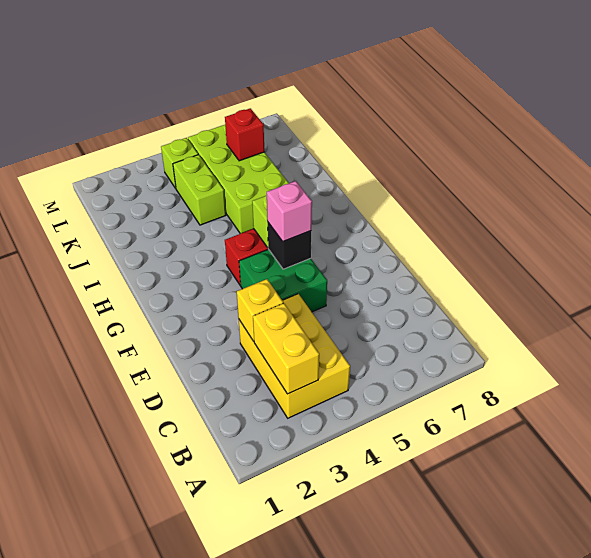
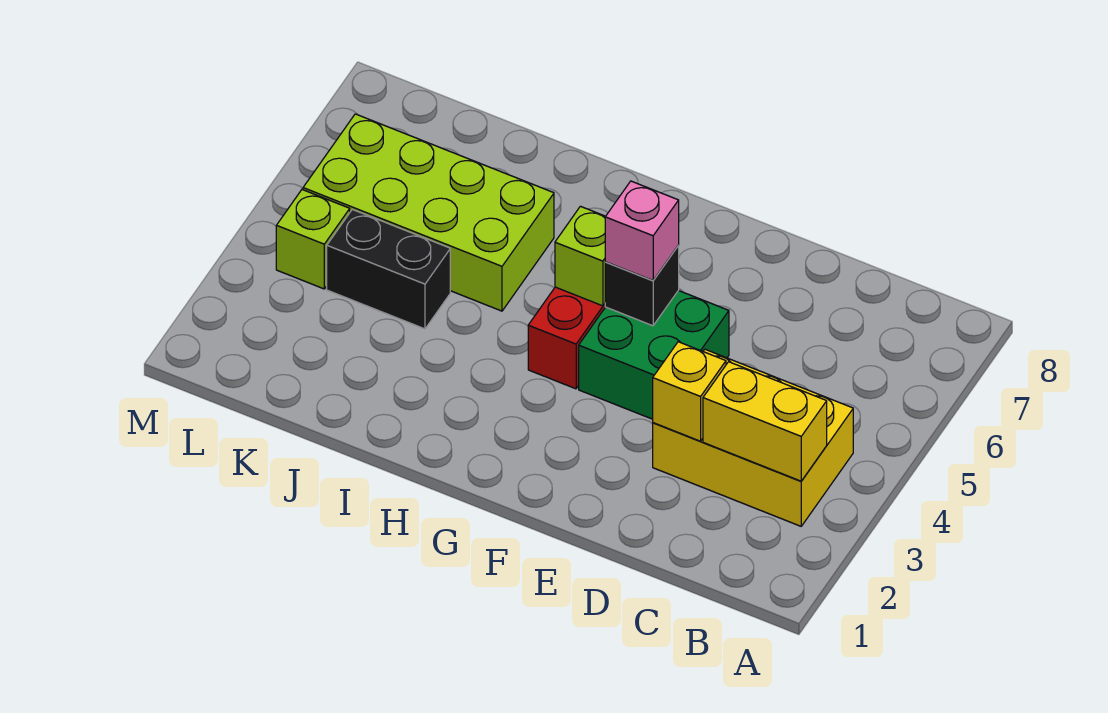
lime 1x2 brick [173,155,226,225] -> black 1x2 brick [327,209,450,329]
red 1x1 brick [225,108,264,161] -> none

